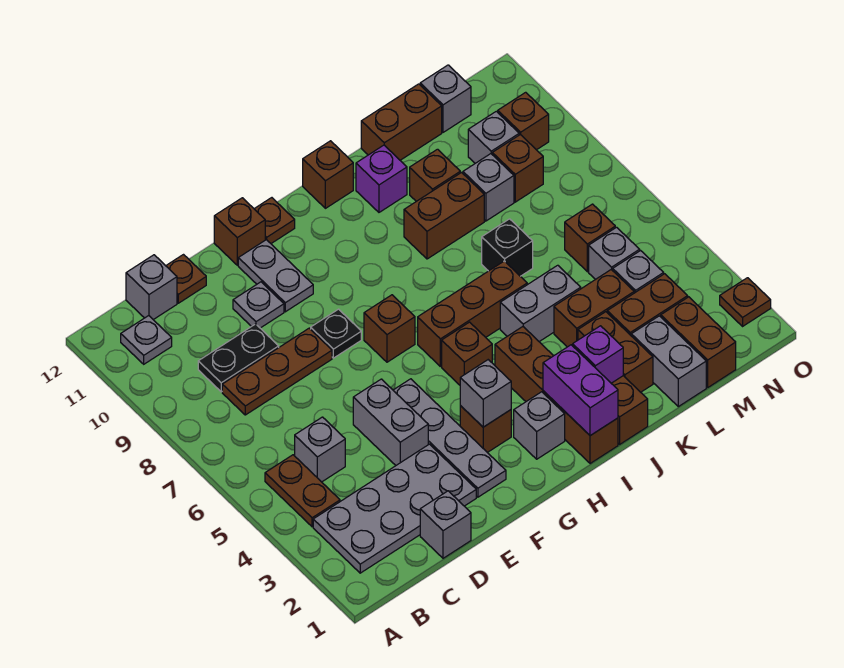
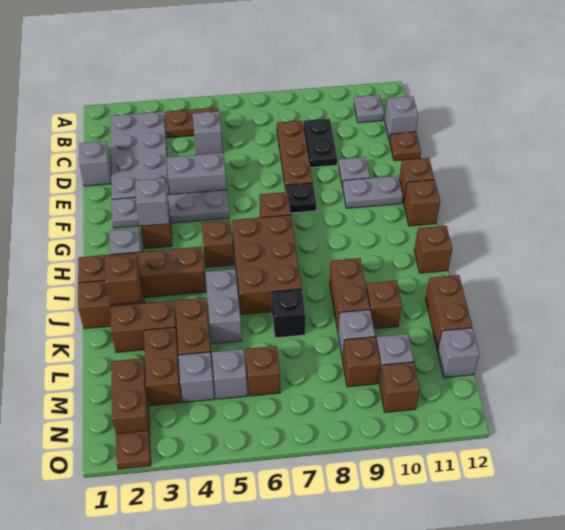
brown 1x1 plate [254,198,295,243] -> brown 1x1 brick [404,180,440,226]
brown 1x3 brick [418,261,527,366] -> brown 2x3 brick [232,215,302,315]
purple 1x2 brick [543,345,618,436] -> none
purple 1x1 brick [573,326,623,383] -> brown 1x1 brick [105,254,141,305]
purple 1x1 brick [356,145,407,212] -> none
grey 1x2 brick [631,316,706,407] -> none
brown 1x2 brick [661,297,736,387] -> brown 1x2 brick turned to [111,358,150,434]

